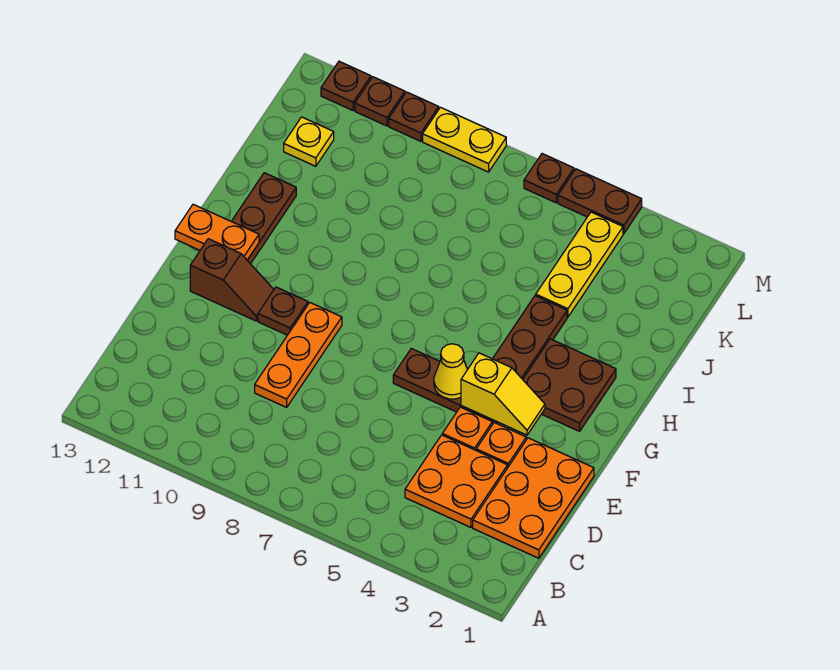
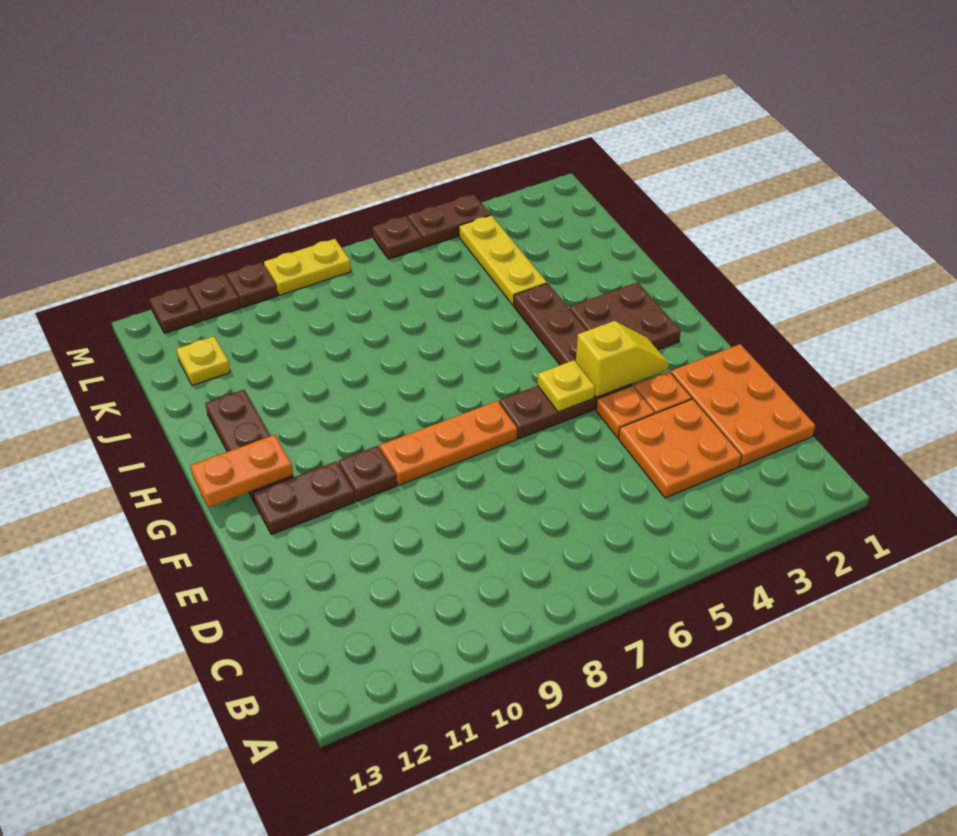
orange 1x3 plate [255,303,342,407] -> orange 1x3 plate turned to [380,401,517,485]
yellow 1x1 cone [434,344,467,399] -> yellow 1x1 plate [538,360,595,412]
brown 1x2 slope [190,239,274,321] -> brown 1x2 plate [253,462,355,535]

